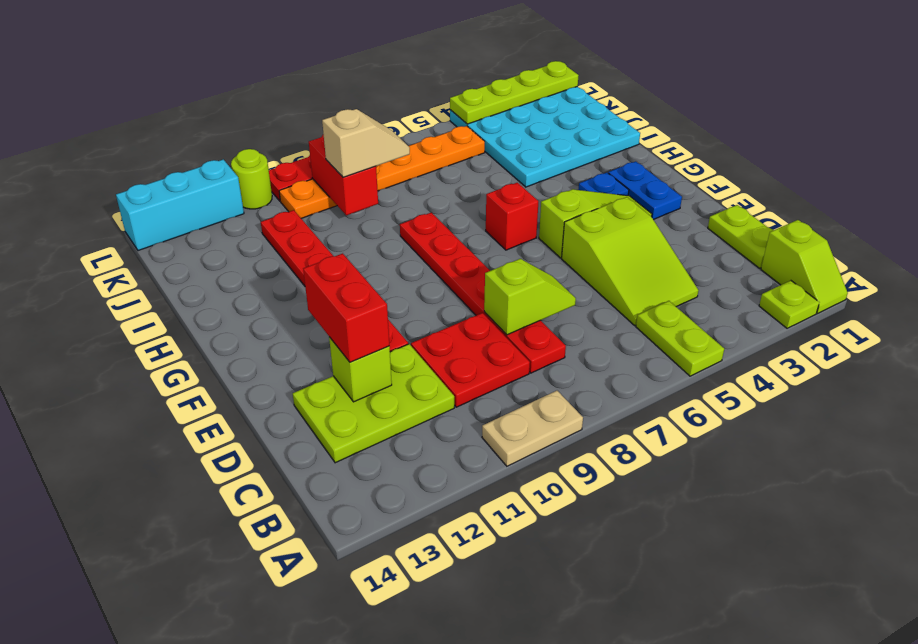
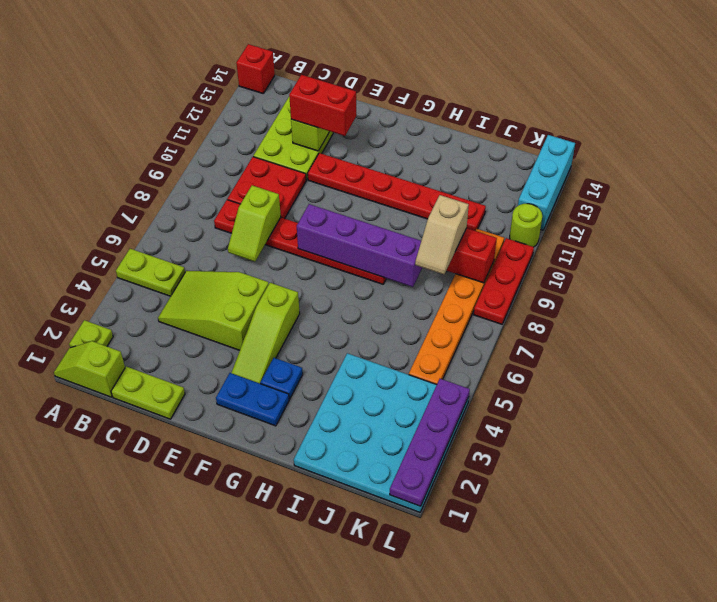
tan 1x2 plate [482,391,583,466] -> none
none -> purple 1x4 brick [297,204,422,287]
red 1x1 brick [486,183,538,250] -> red 1x1 brick moved to [236,44,275,93]
lime 1x4 plate [450,61,579,124] -> purple 1x4 plate [390,379,470,506]

